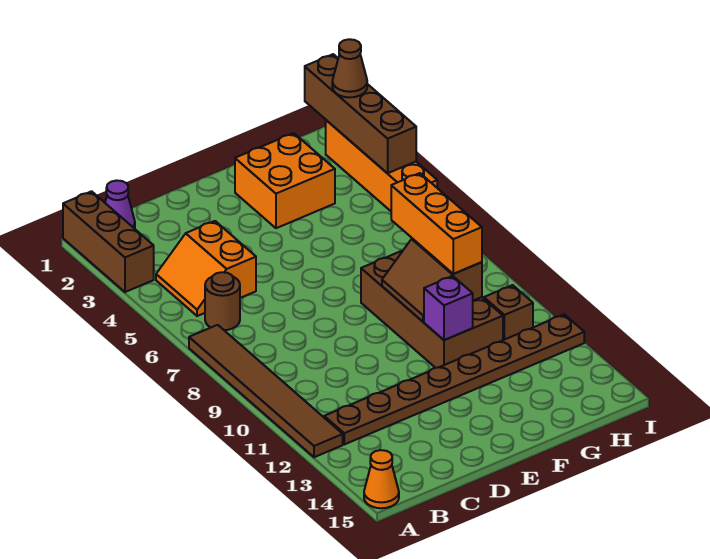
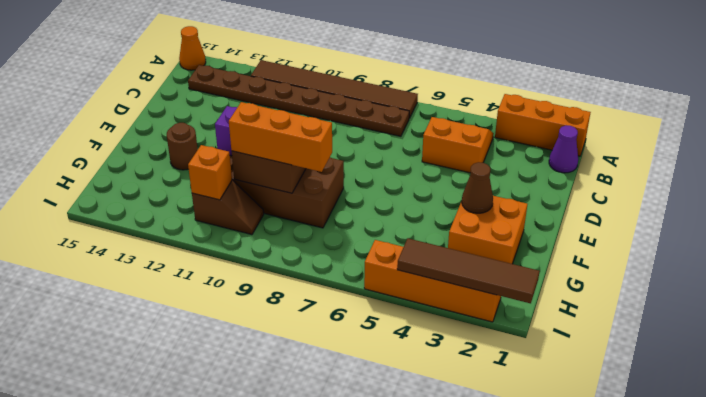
brown 1x3 brick [63,191,154,292] -> orange 1x3 brick [495,94,591,156]
brown 1x1 round brick [205,272,240,330] -> brown 1x1 round brick moved to [167,123,198,170]
brown 1x8 plate [324,314,584,444] -> brown 1x8 plate turned to [188,65,409,136]
none -> orange 1x1 brick [188,145,232,200]
brown 1x4 brick [305,54,416,173] -> brown 1x4 tile [397,238,540,303]
brown 1x1 cone [332,39,367,97] -> brown 1x1 cone moved to [462,162,493,213]

